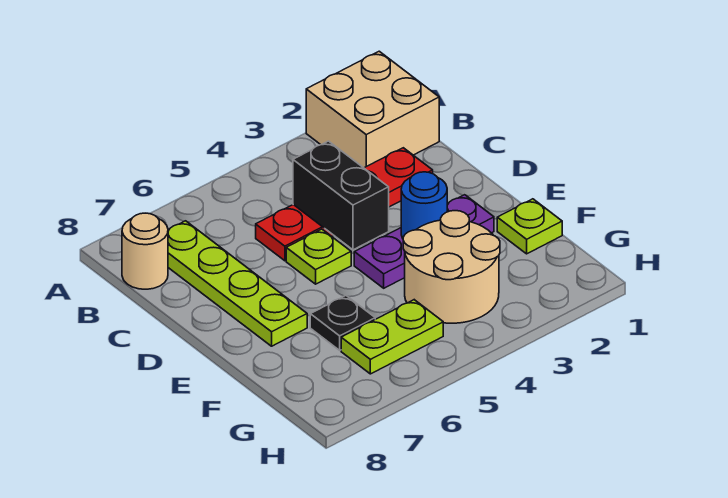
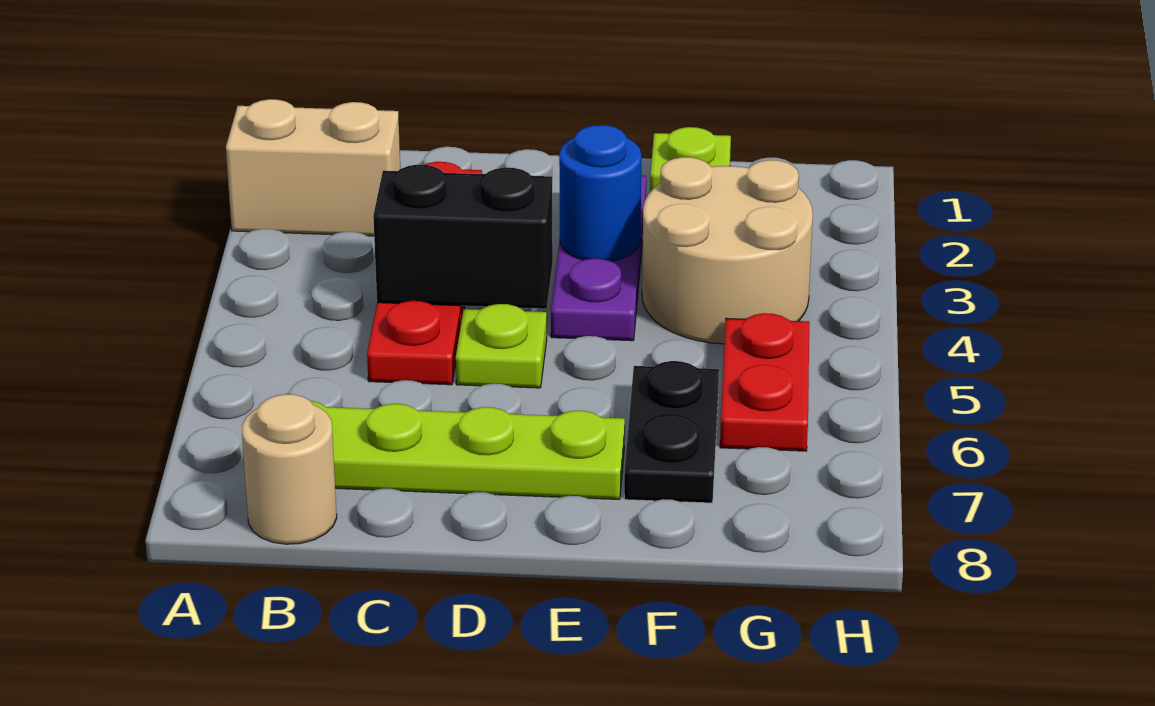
tan 2x2 brick [306,51,439,168] -> tan 1x2 brick [226,99,400,236]
black 1x1 plate [310,296,375,350] -> black 1x2 plate [624,361,719,503]
lime 1x2 plate [341,300,443,374] -> red 1x2 plate [720,313,809,451]

